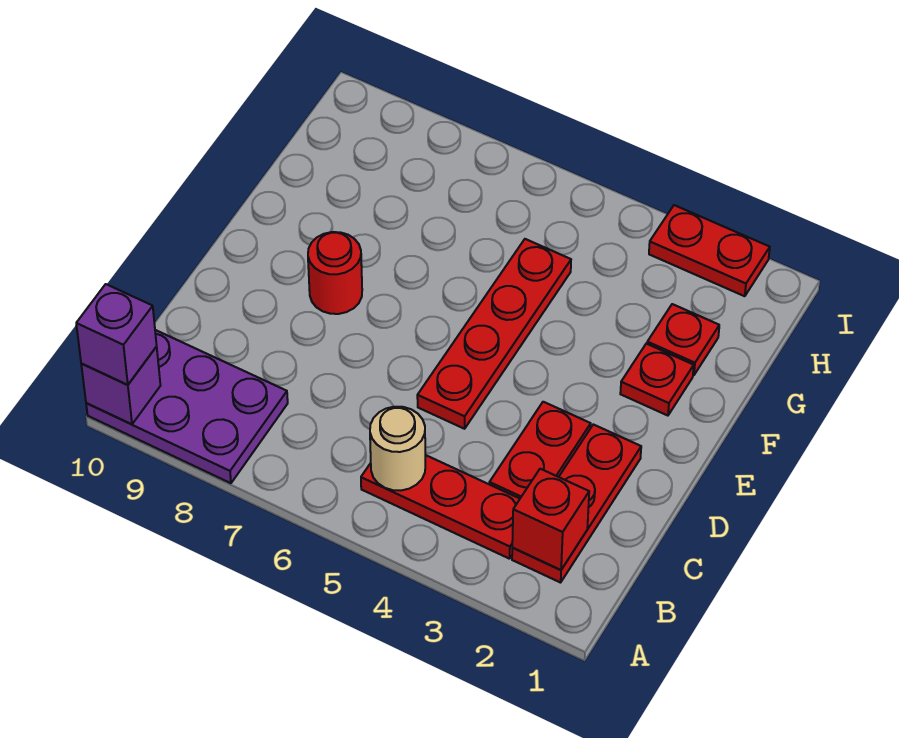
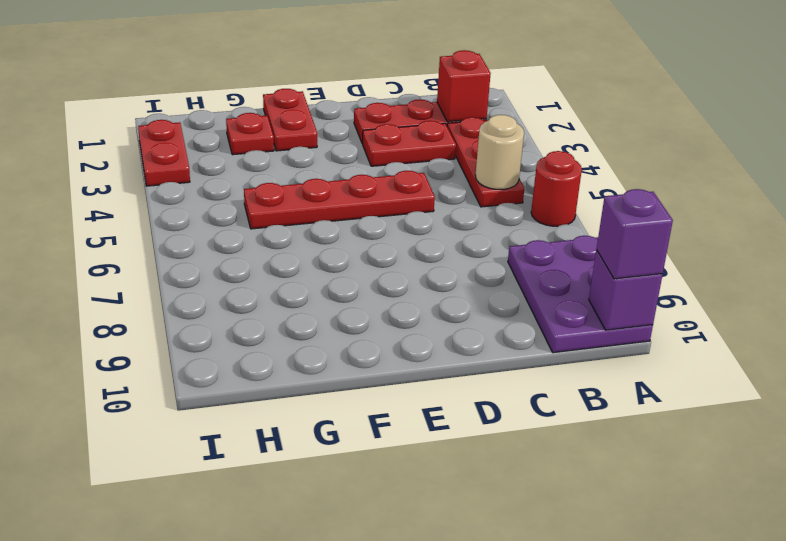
red 1x1 round brick [308,232,362,314] -> red 1x1 round brick moved to [531,151,582,226]
red 1x1 plate [620,344,694,416] -> red 1x2 plate [263,89,317,151]

